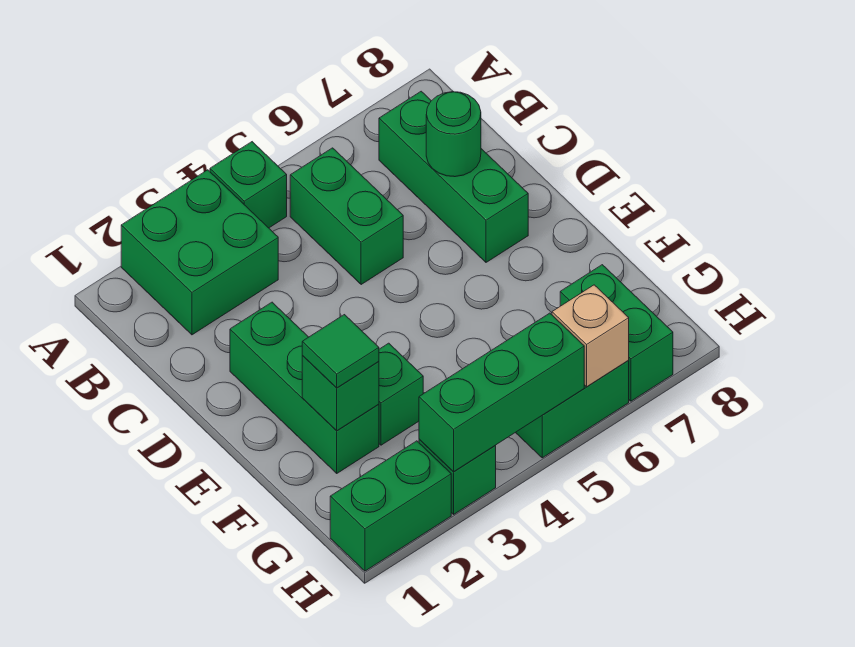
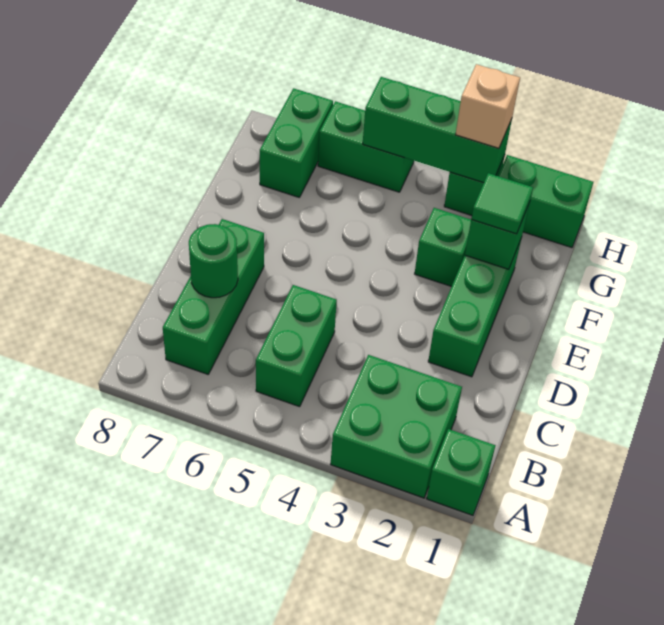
green 1x1 brick [210,142,287,228] -> green 1x1 brick moved to [427,429,496,515]
tan 1x1 brick [552,285,629,387] -> tan 1x1 brick moved to [456,64,520,148]

